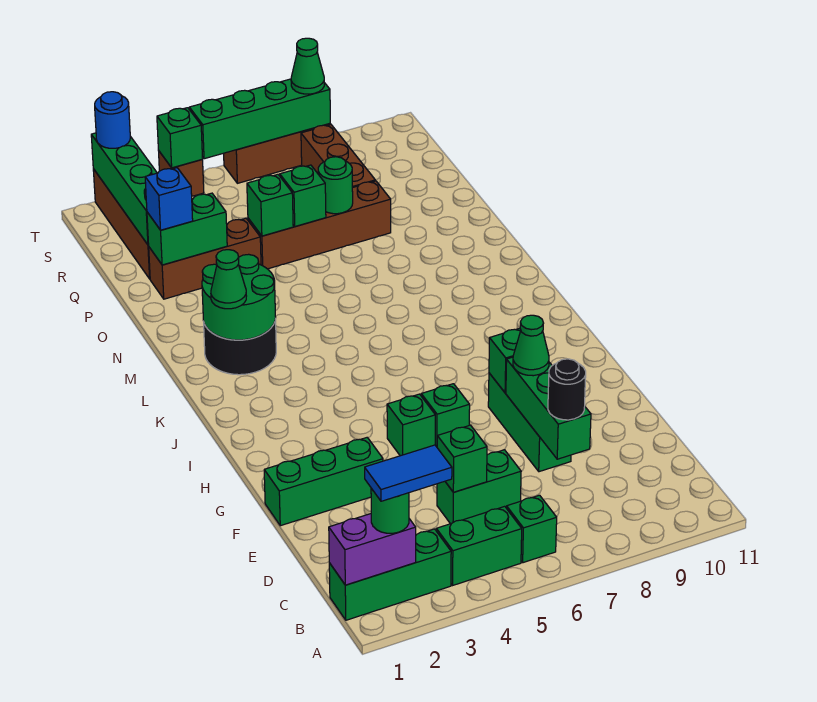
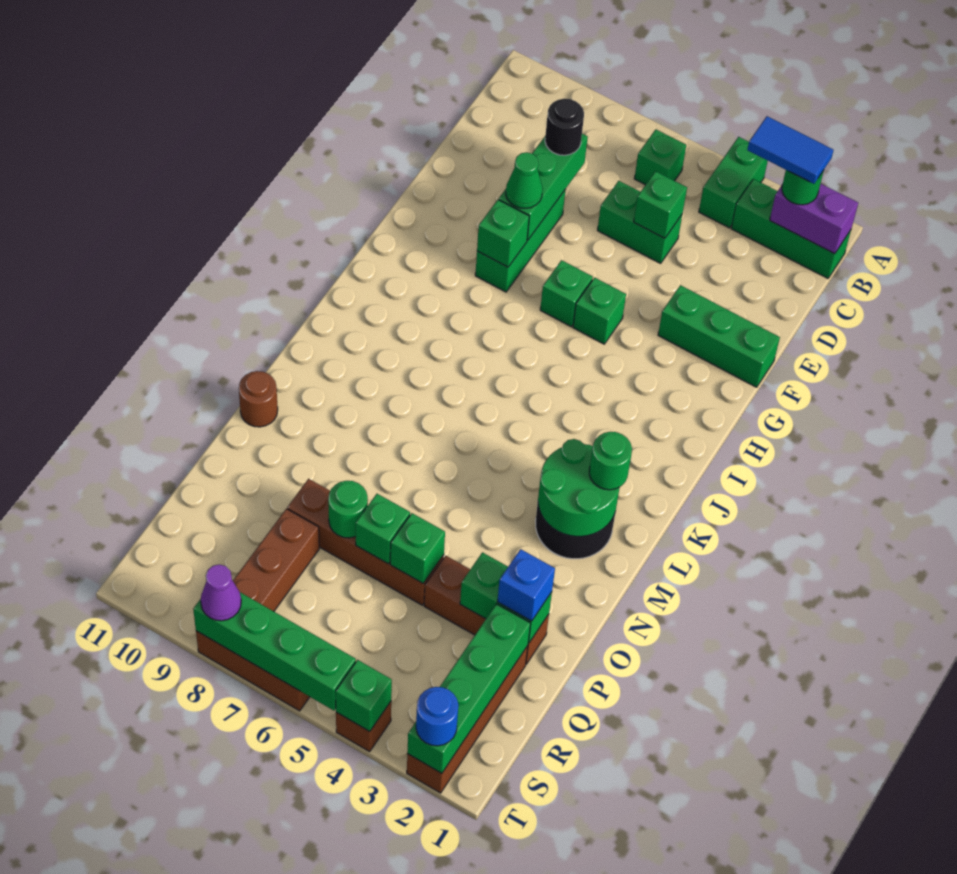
green 1x2 brick [436,506,522,585] -> green 1x2 brick turned to [699,137,768,228]
green 1x1 cone [211,250,246,309] -> green 1x1 round brick [589,432,632,490]
none -> brown 1x1 round brick [239,371,278,427]
green 1x1 cone [291,38,324,94] -> purple 1x1 cone [201,564,241,621]

